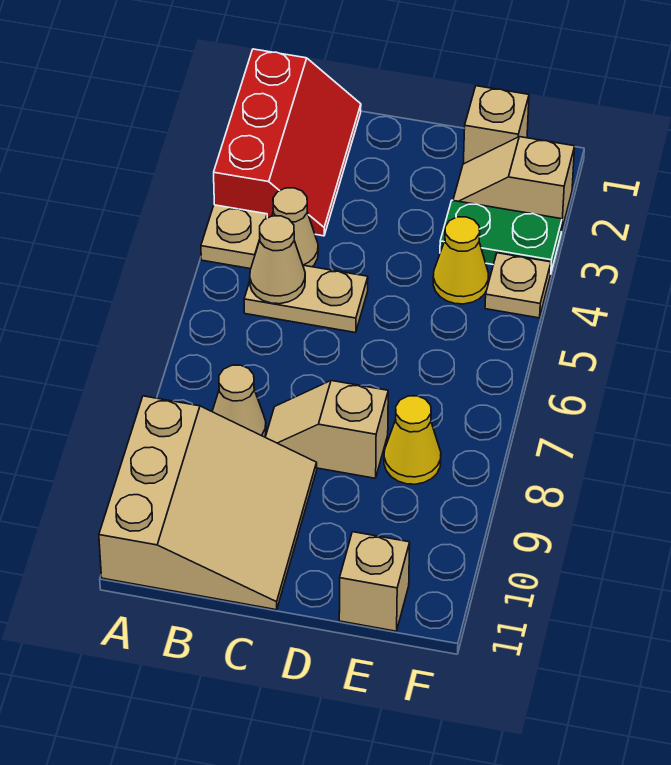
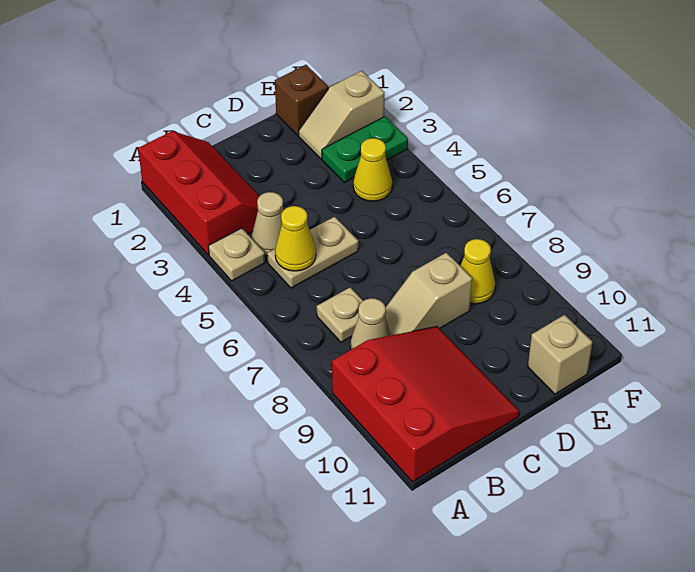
tan 3x3 slope [99,396,317,610] -> red 3x3 slope [332,326,519,482]
tan 1x1 cone [250,216,305,304] -> yellow 1x1 cone [275,206,316,271]
tan 1x1 brick [463,86,529,164] -> brown 1x1 brick [275,65,328,135]
tan 1x1 plate [485,253,551,318] -> tan 1x1 plate moved to [317,287,363,342]

